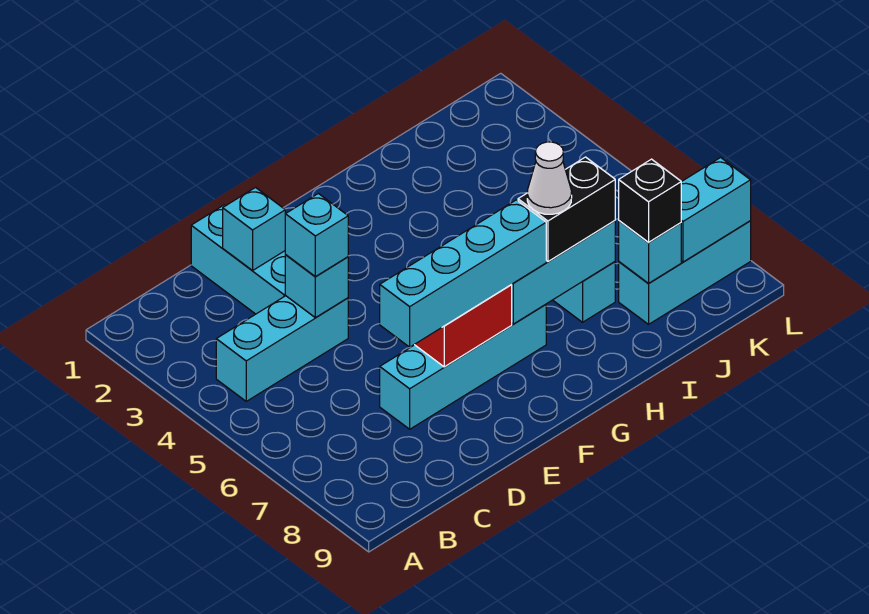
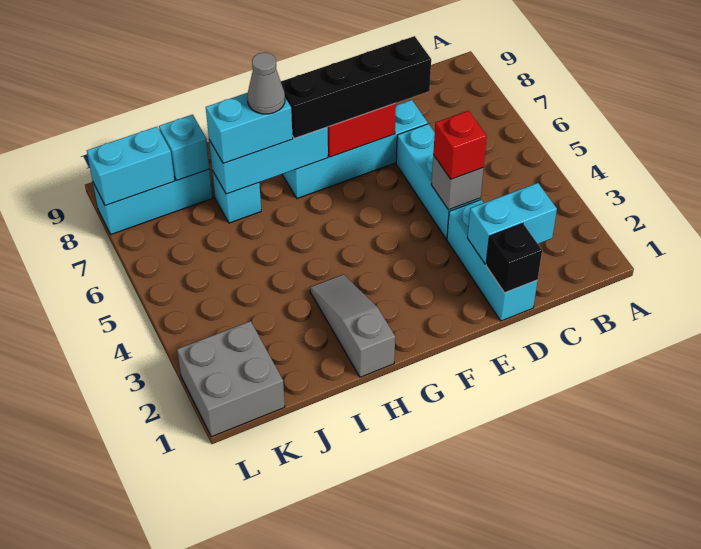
cyan 1x3 brick [216,296,348,401] -> cyan 1x3 brick turned to [396,124,480,239]
cyan 1x1 brick [223,188,285,270] -> cyan 1x2 brick [467,183,557,264]
cyan 1x1 brick [285,255,348,318] -> grey 1x1 brick [431,155,483,210]
cyan 1x1 brick [285,194,348,277] -> red 1x1 brick [433,111,487,179]
cyan 1x4 brick [380,200,546,347] -> black 1x4 brick [281,36,431,139]
none -> grey 1x3 slope [310,274,395,377]
black 1x2 brick [518,157,615,261] -> cyan 1x2 brick [206,93,293,163]
white 1x1 cone [527,142,572,214] -> grey 1x1 cone [247,52,285,114]
black 1x1 brick [619,159,681,243] -> black 1x1 brick moved to [486,224,542,293]
none -> grey 2x2 brick [177,321,285,437]

